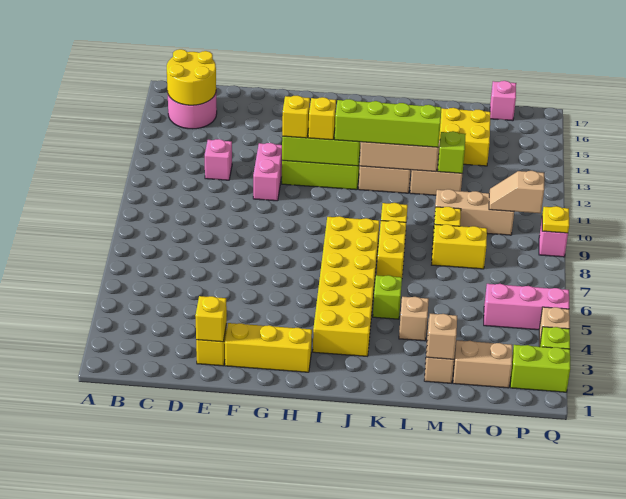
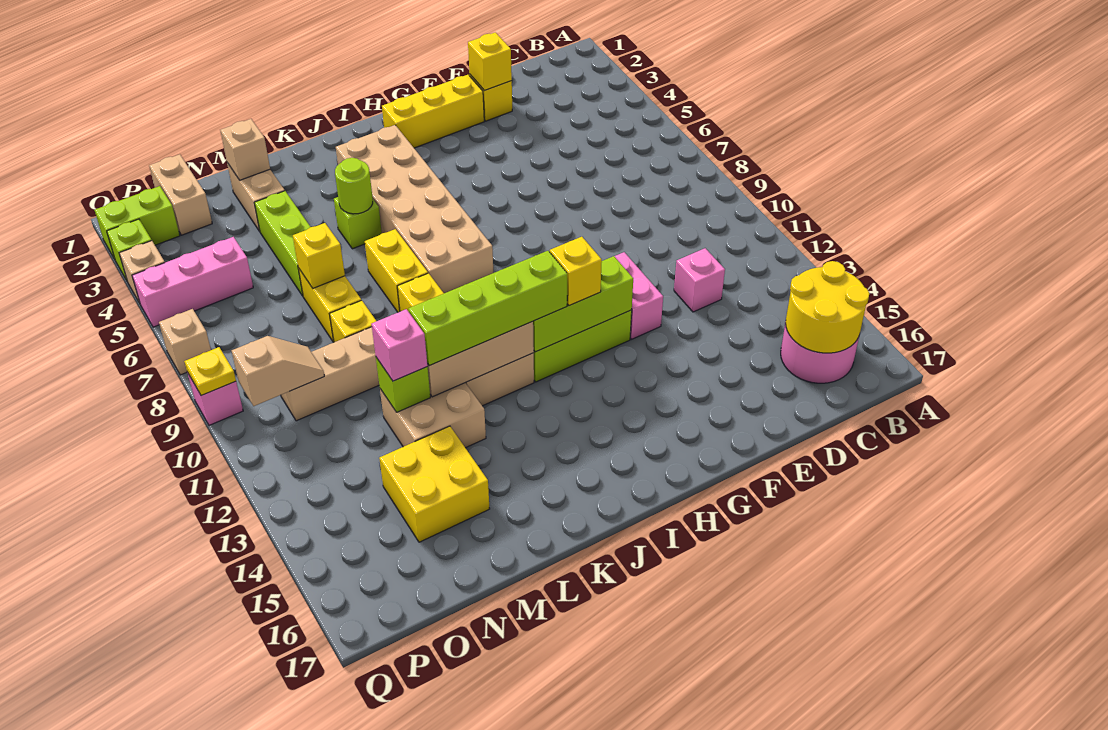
yellow 1x1 brick [282,96,310,138] -> yellow 1x1 brick moved to [293,223,345,288]
yellow 2x6 brick [313,216,379,356] -> tan 2x6 brick [336,125,494,293]
none -> lime 1x1 round brick [335,158,373,214]
tan 1x1 brick [399,297,429,341] -> tan 1x1 brick moved to [159,309,211,375]
none -> lime 1x3 brick [254,191,310,296]
yellow 1x2 brick [432,224,487,269] -> yellow 1x2 brick turned to [298,268,361,342]
tan 1x2 brick [453,340,512,388] -> tan 1x2 brick turned to [149,154,212,235]
pink 1x1 brick [490,81,516,121] -> pink 1x1 brick moved to [371,309,427,381]

